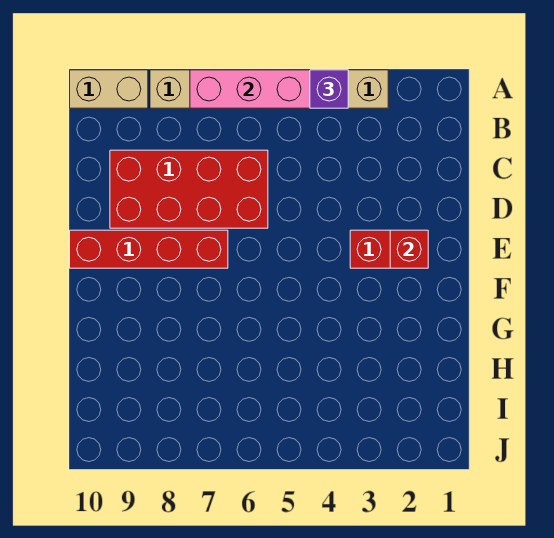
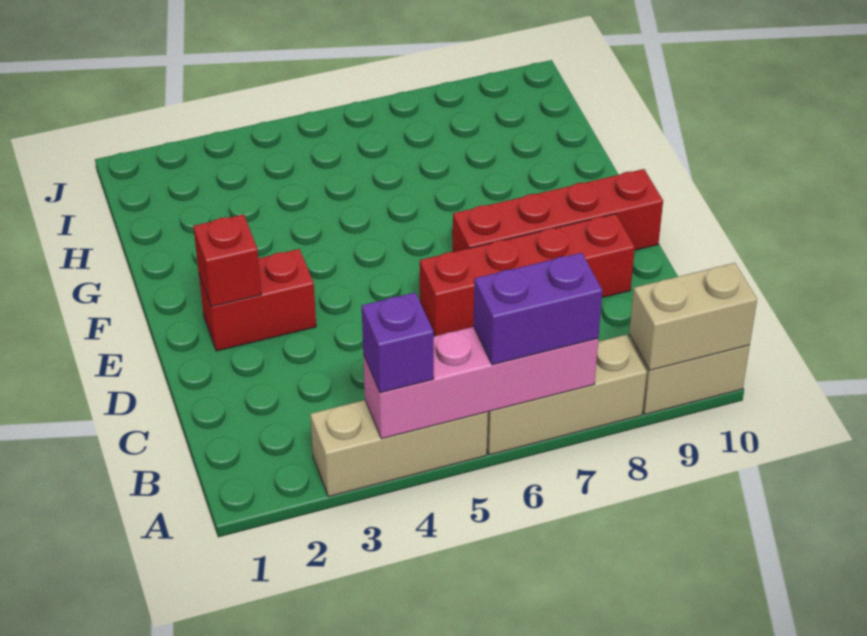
none -> purple 1x2 brick [473,253,602,365]
none -> tan 1x2 brick [629,263,757,370]
red 2x4 brick [110,150,268,228] -> red 1x4 brick [419,214,635,336]

